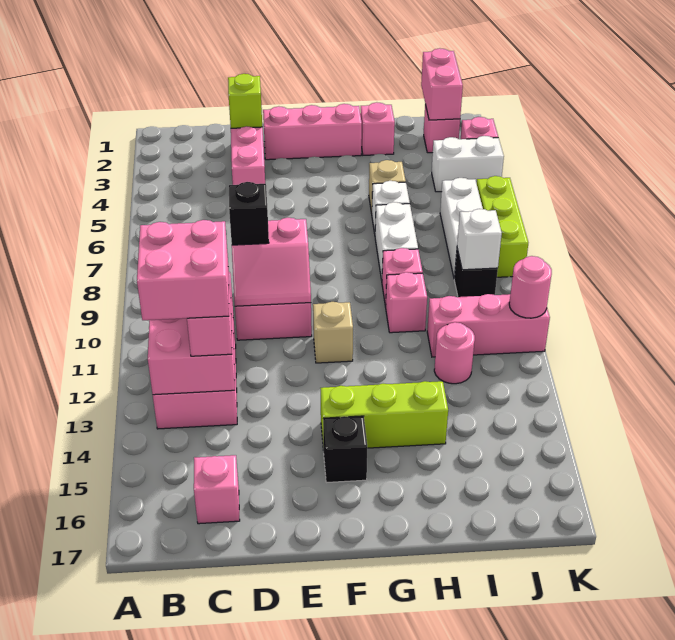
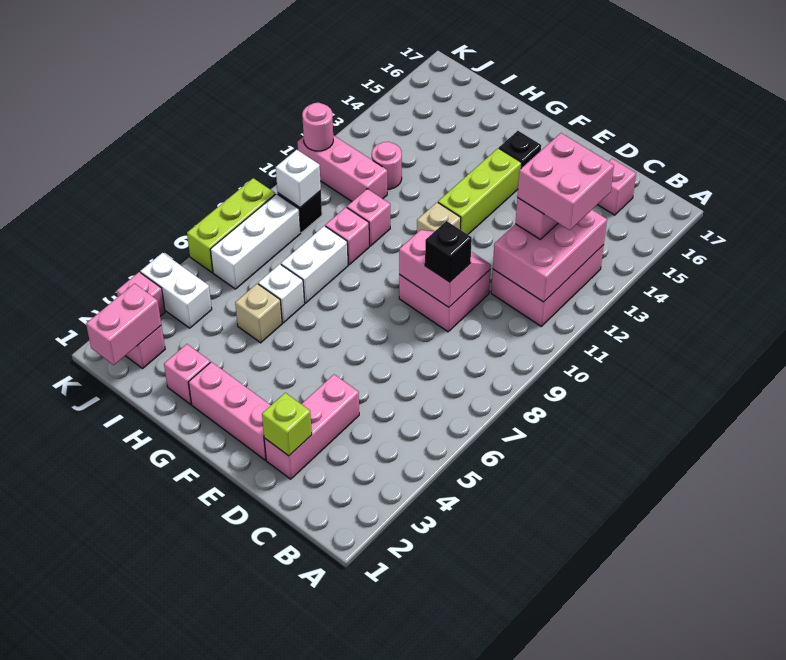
lime 1x3 brick [321,381,448,450] -> lime 1x3 brick turned to [438,148,522,234]

